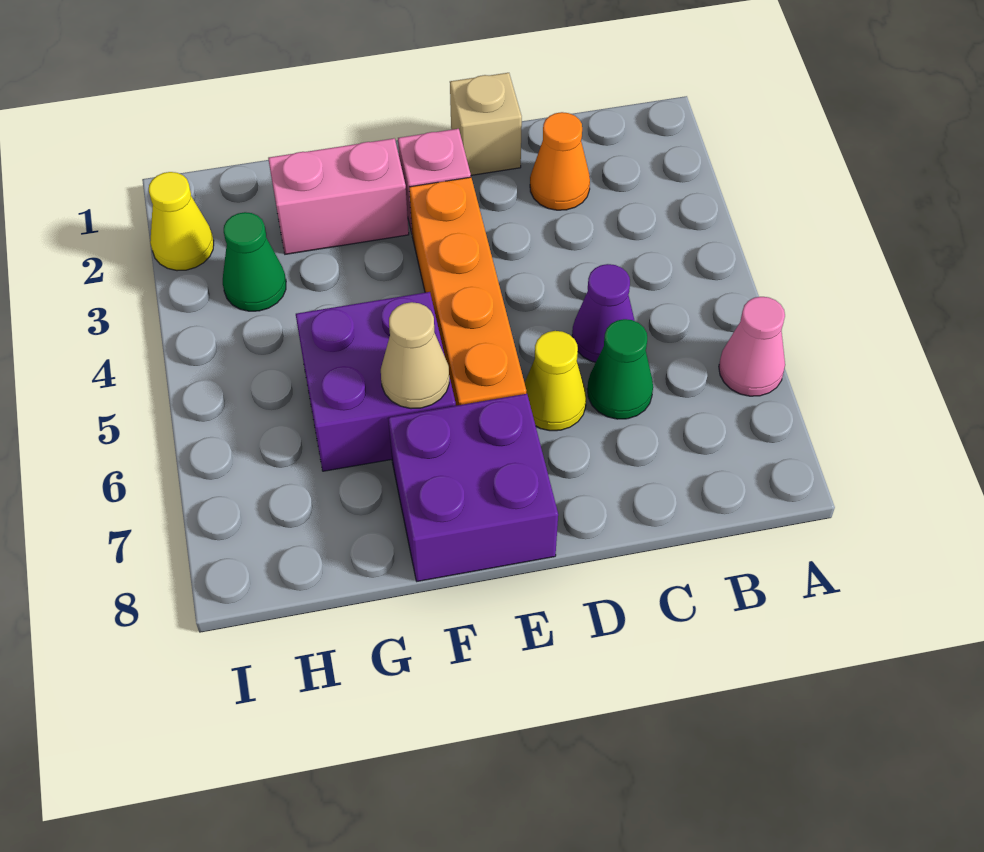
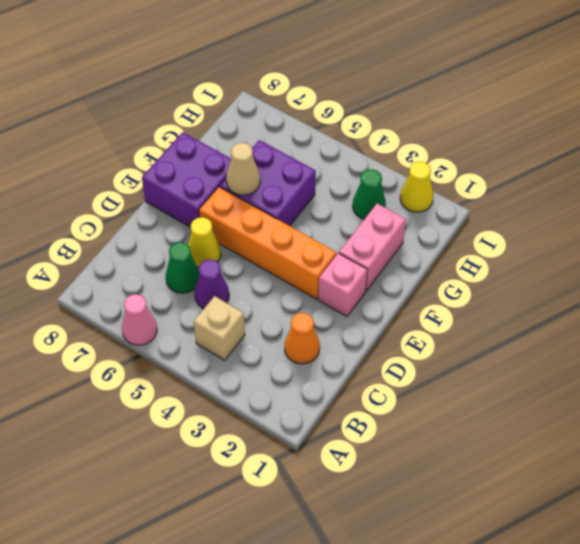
tan 1x1 brick [450,73,522,175] -> tan 1x1 brick moved to [194,296,245,360]

